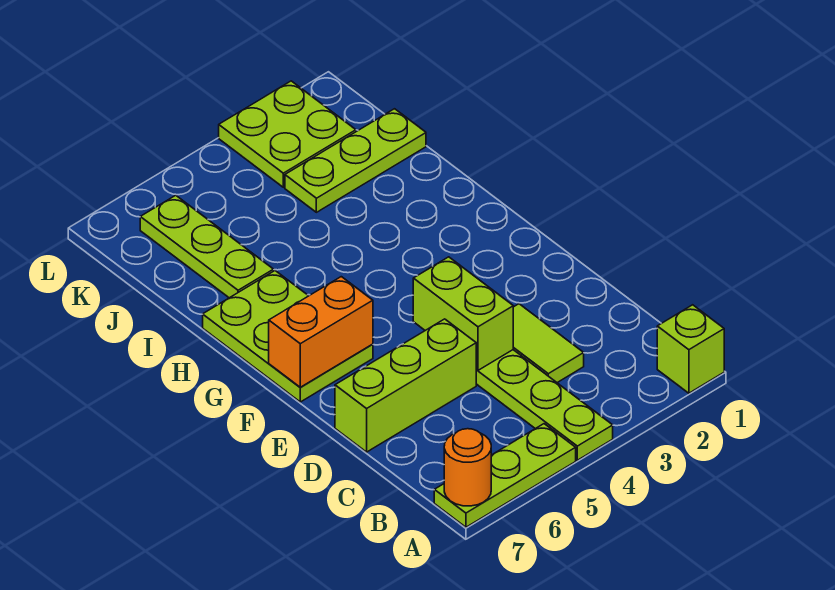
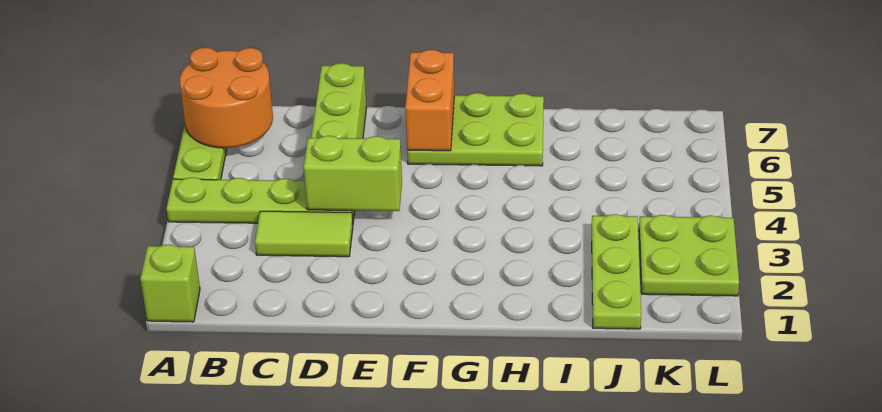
orange 1x1 round brick [444,429,491,506] -> orange 2x2 round brick [180,48,273,148]
lime 1x3 plate [140,195,274,298] -> none

